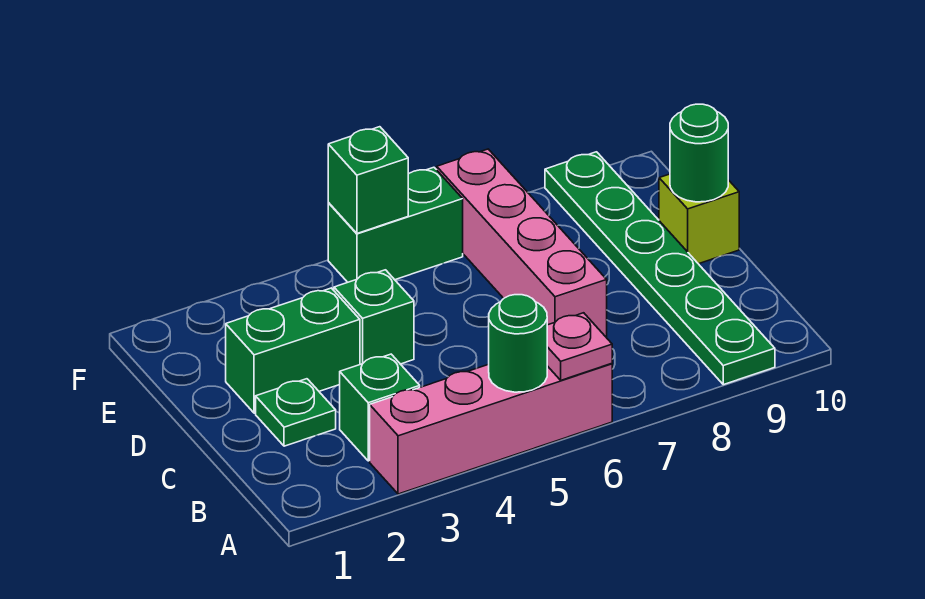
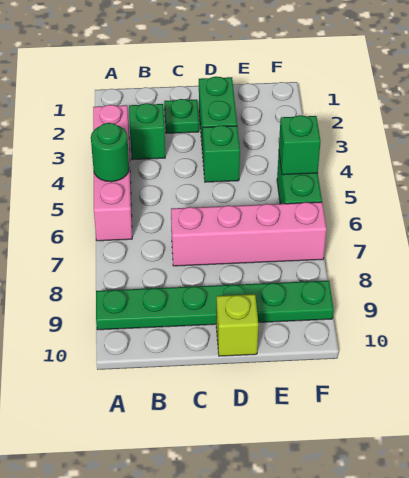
pink 1x1 plate [547,313,612,380] -> none
green 1x1 round brick [670,104,728,202] -> none

